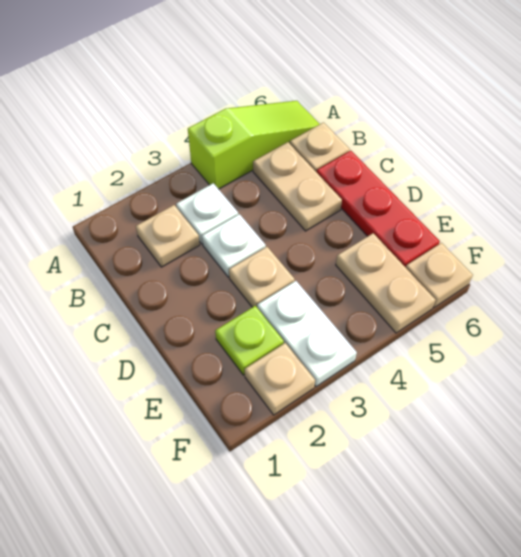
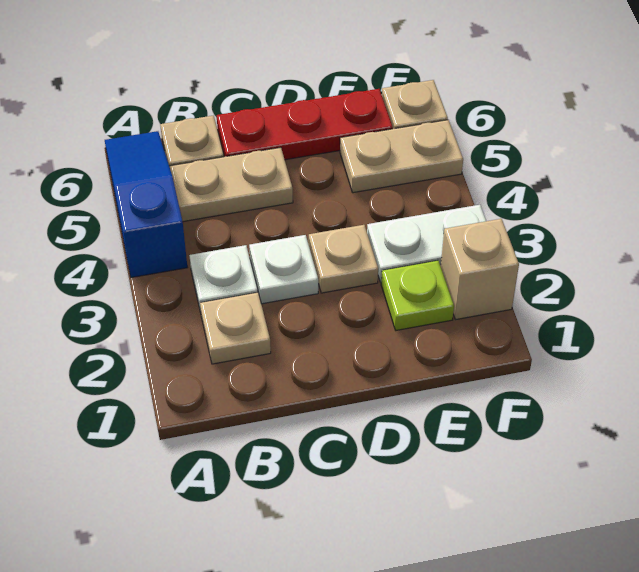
lime 1x3 slope [188,101,320,189] -> blue 1x3 slope [105,131,187,278]
tan 1x1 plate [245,343,315,415] -> tan 1x1 brick [441,219,519,319]

